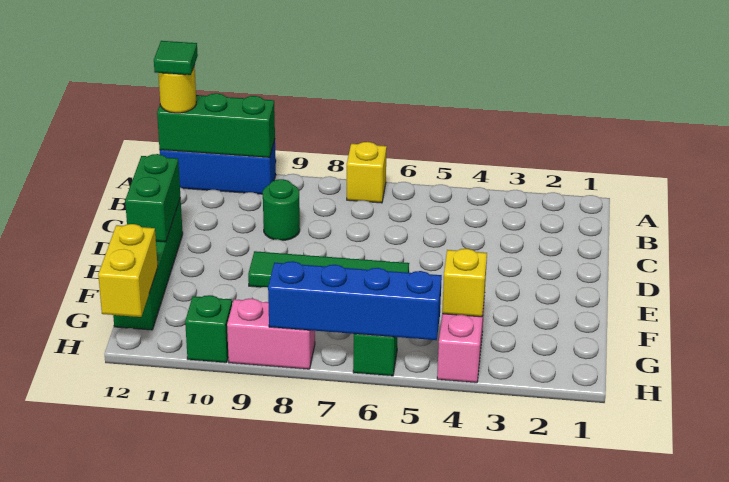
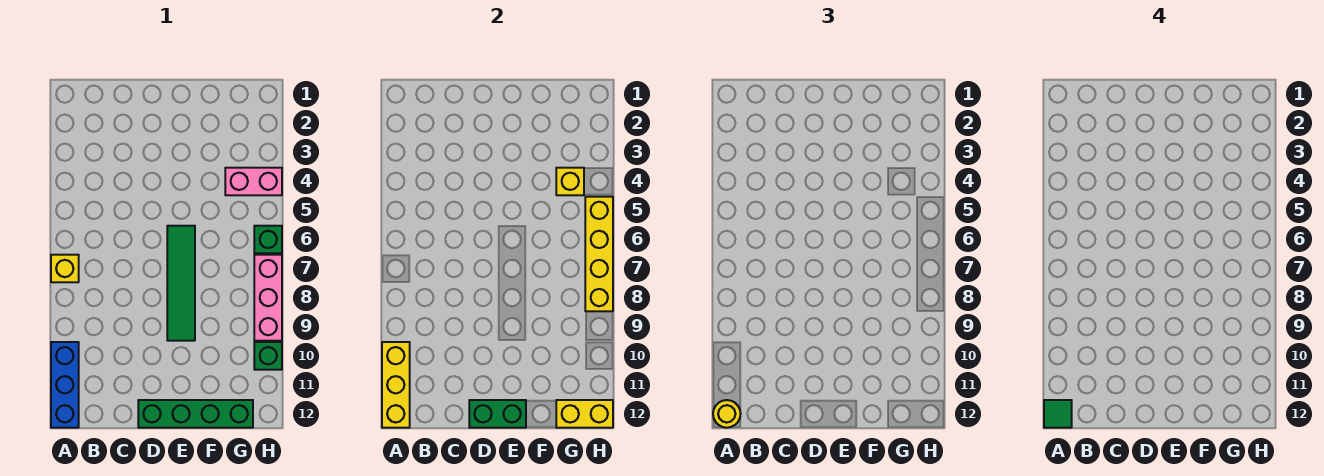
green 1x3 brick [157,93,275,158] -> yellow 1x3 brick [382,342,410,428]
green 1x1 round brick [263,179,300,240] -> none
blue 1x4 brick [268,261,442,340] -> yellow 1x4 brick [585,197,613,311]
pink 1x2 brick [227,298,315,369] -> pink 1x3 brick [254,255,282,341]

